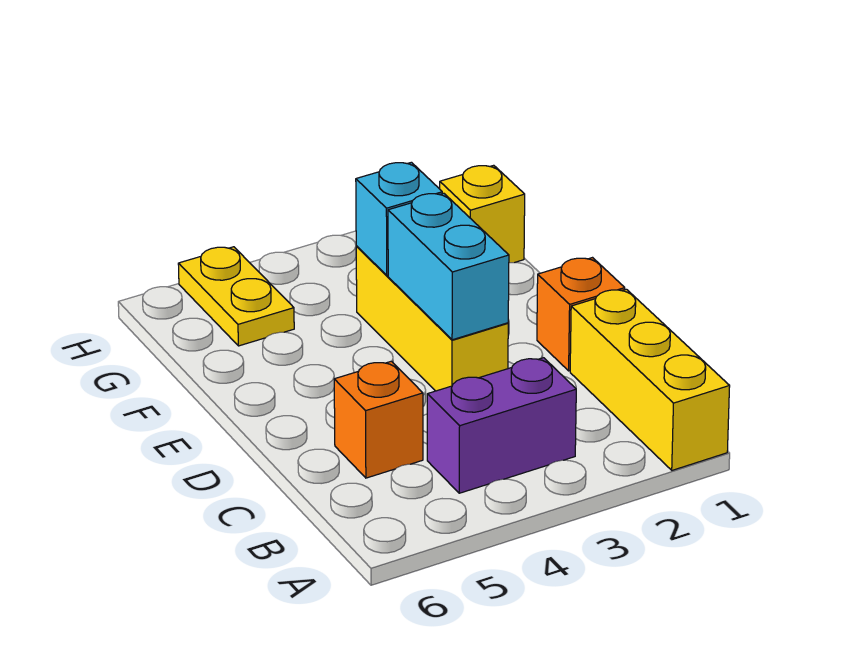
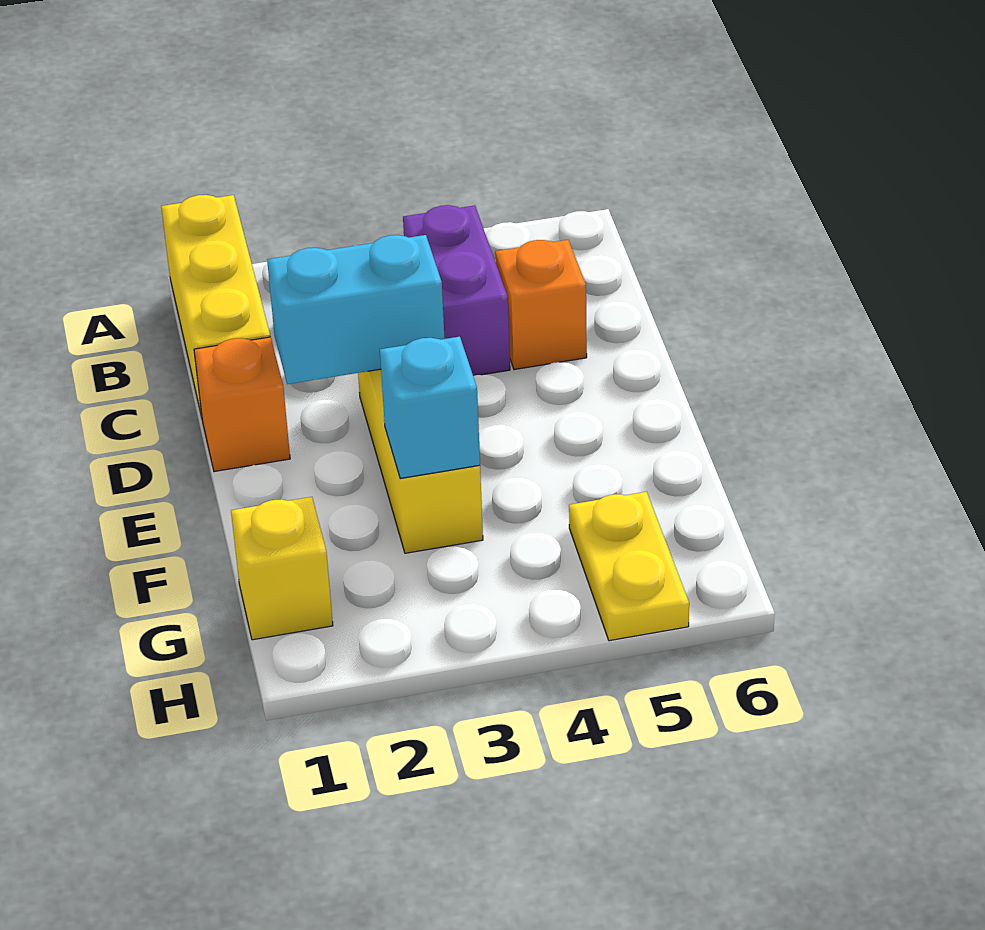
purple 1x2 brick [427,358,576,493] -> purple 1x2 brick turned to [403,205,510,376]
cyan 1x2 brick [388,193,509,340] -> cyan 1x2 brick turned to [267,235,445,384]

